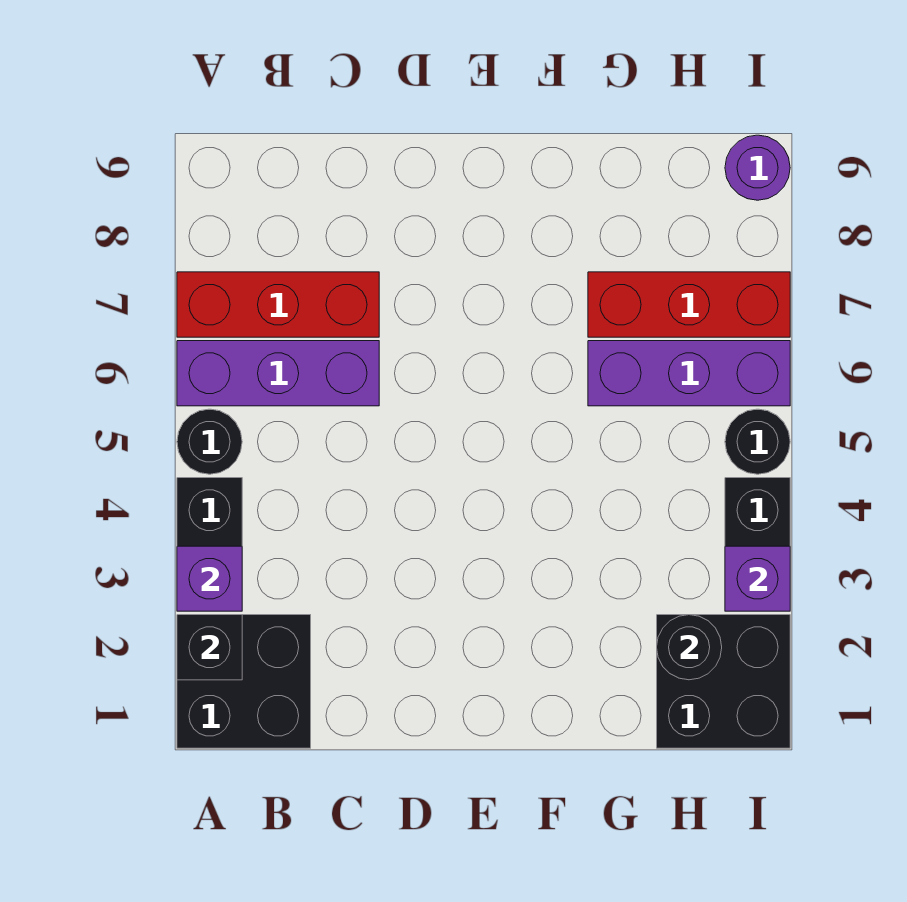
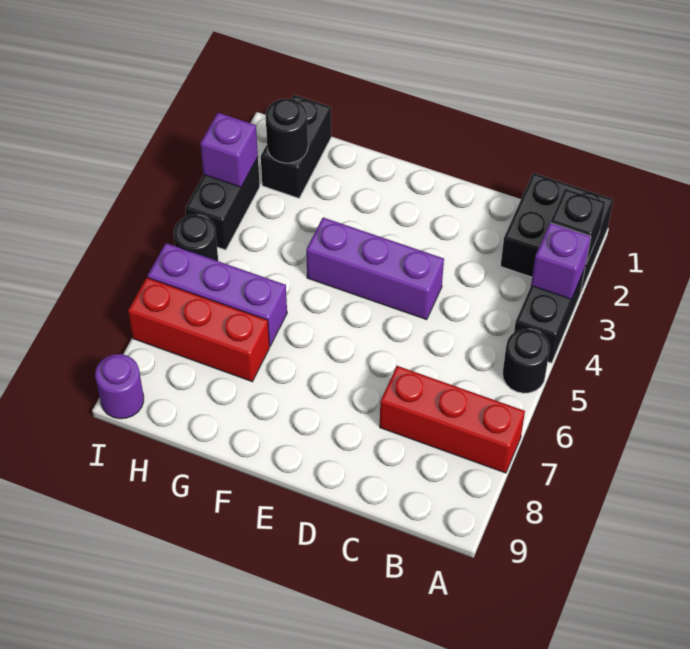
purple 1x3 brick [177,341,379,406] -> purple 1x3 brick moved to [306,217,444,320]
black 2x2 brick [657,615,790,748] -> black 1x2 brick [261,95,331,198]

